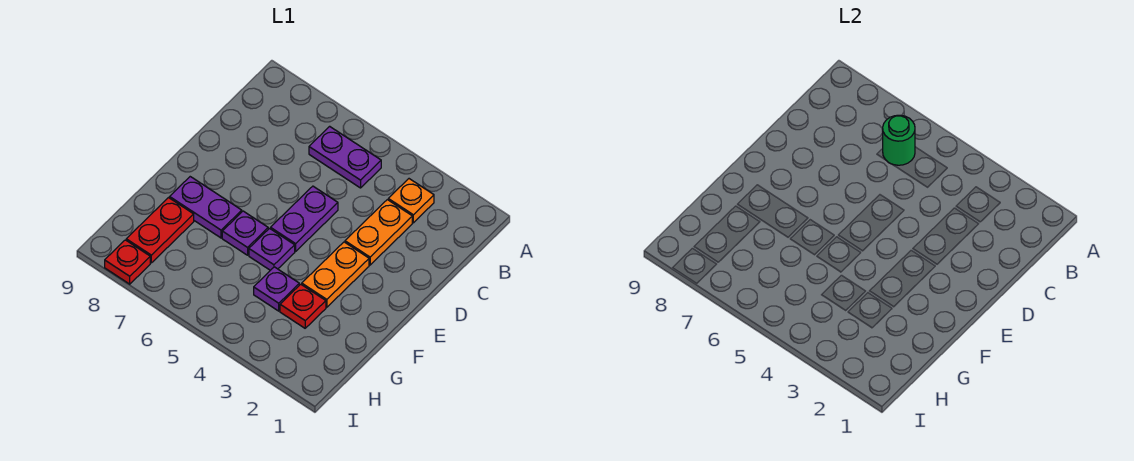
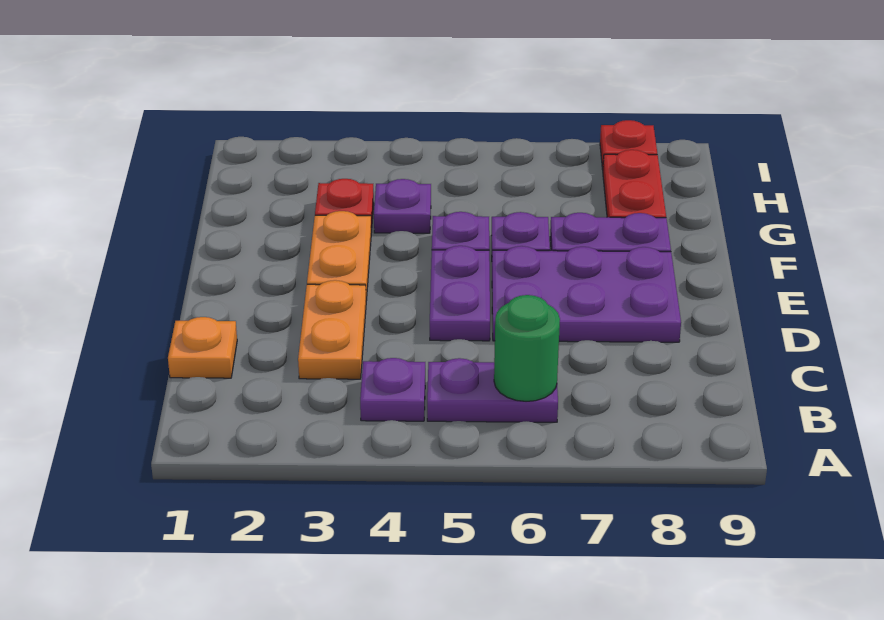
orange 1x1 plate [388,179,434,223] -> orange 1x1 plate moved to [168,317,237,378]
none -> purple 1x1 plate [360,358,425,421]
none -> purple 2x3 plate [492,246,681,342]

